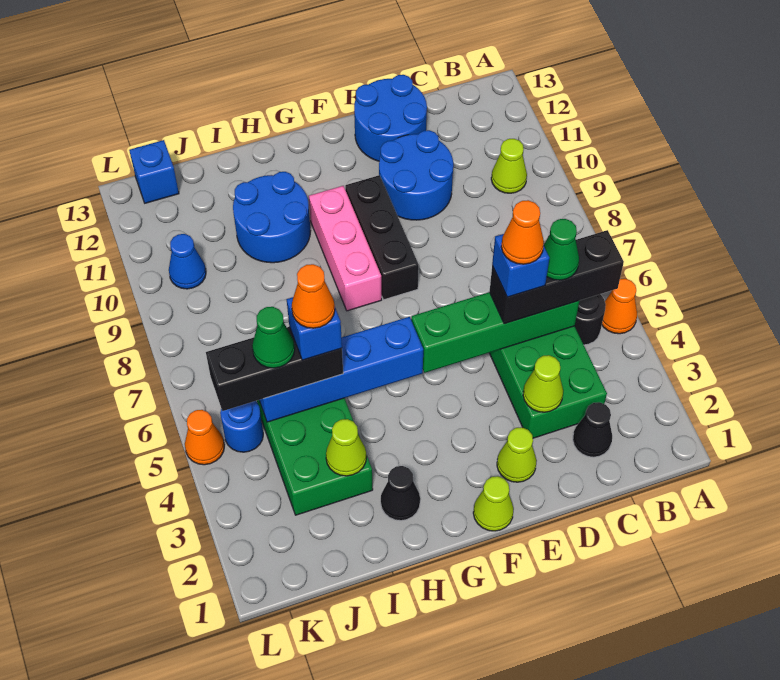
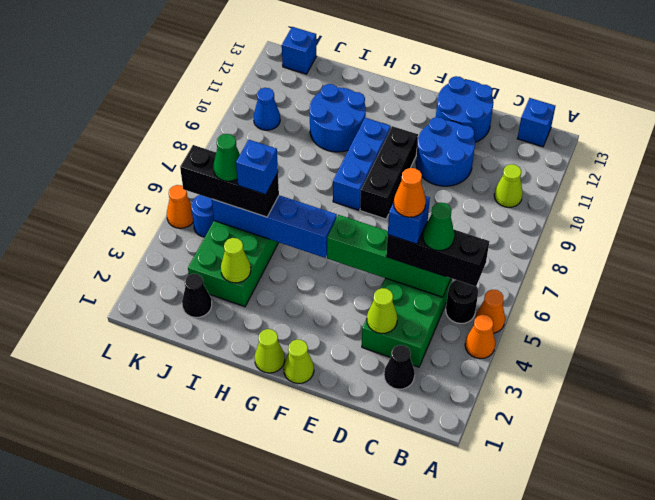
none -> blue 1x1 brick [517,98,555,147]
lime 1x1 cone [497,427,537,482] -> lime 1x1 cone moved to [255,329,285,373]
pink 1x3 brick [309,186,382,311] -> blue 1x3 brick [333,118,391,210]
black 1x1 cone [381,466,420,521] -> black 1x1 cone moved to [182,274,212,317]
orange 1x1 cone [292,264,335,328] -> orange 1x1 cone moved to [465,315,495,359]

